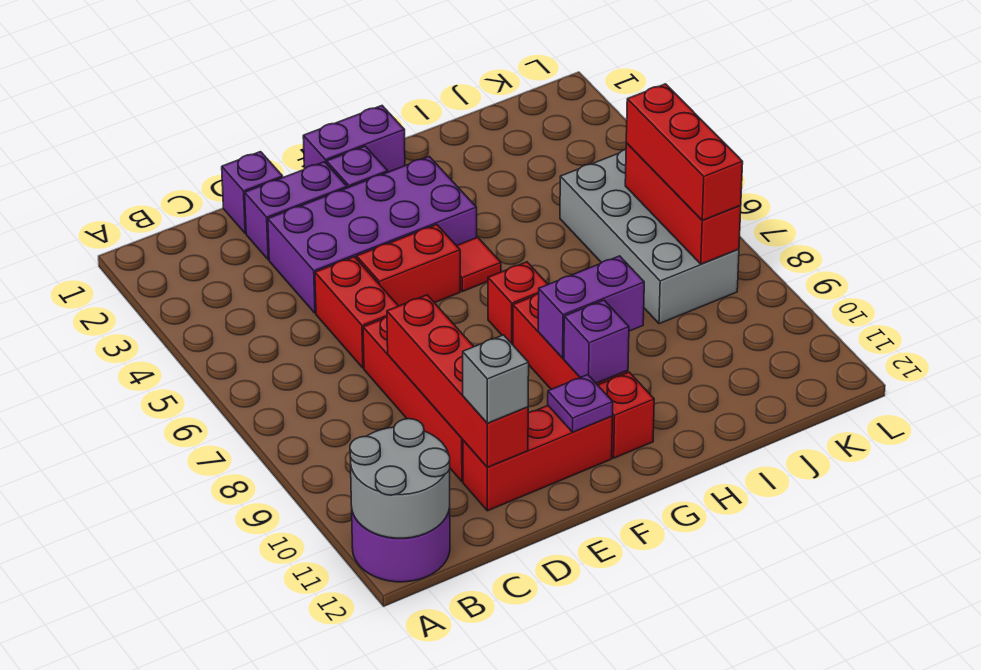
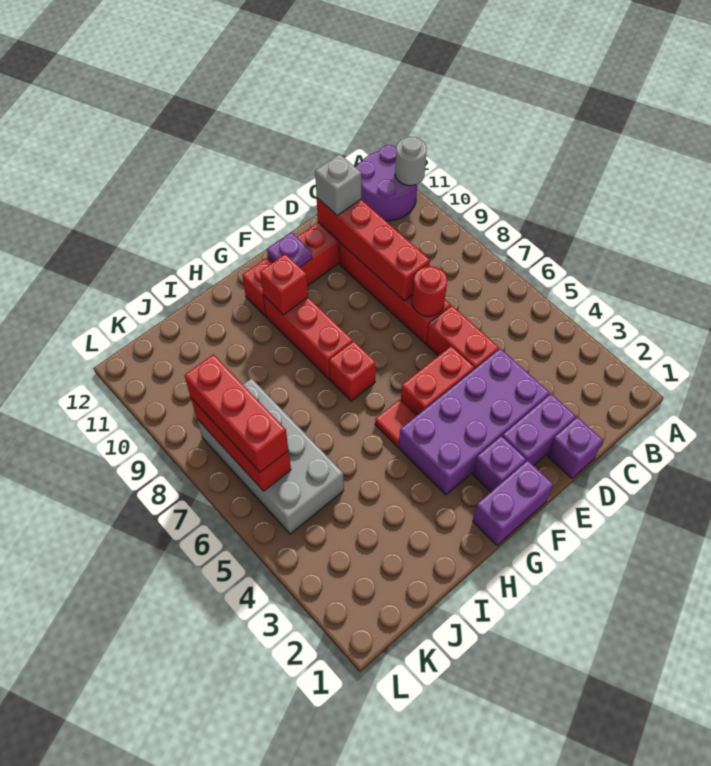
grey 2x2 round brick [350,419,450,538] -> grey 1x1 round brick [395,136,427,185]
none -> red 1x1 round brick [412,266,447,316]
purple 1x2 brick [538,256,644,358] -> none
purple 1x1 brick [564,300,629,383] -> red 1x1 brick [260,254,308,315]

